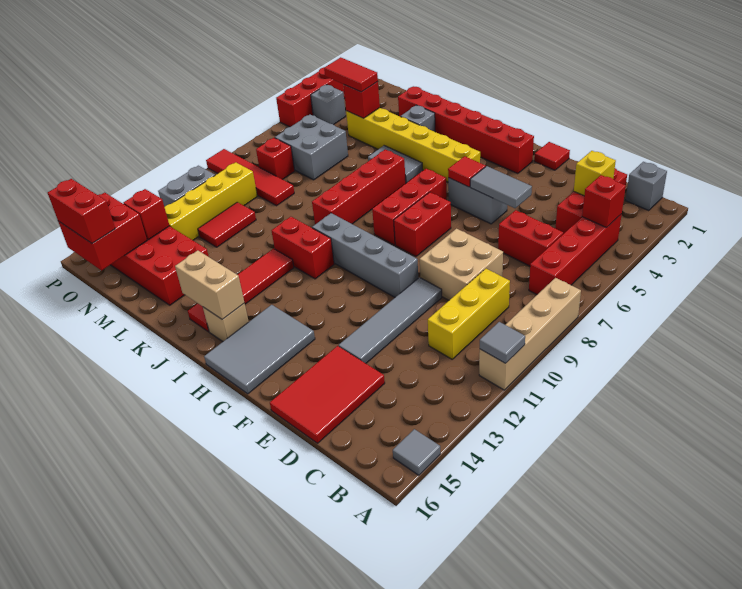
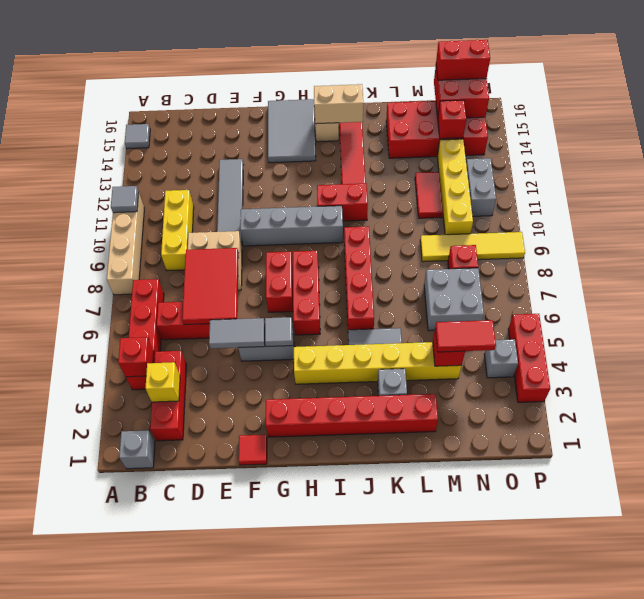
red 2x3 tile [270,346,385,443] -> red 2x3 tile moved to [182,248,239,325]
red 1x1 tile [448,156,486,187] -> grey 1x1 tile [265,317,292,347]
red 1x4 tile [206,149,294,206] -> yellow 1x4 tile [420,232,525,262]

